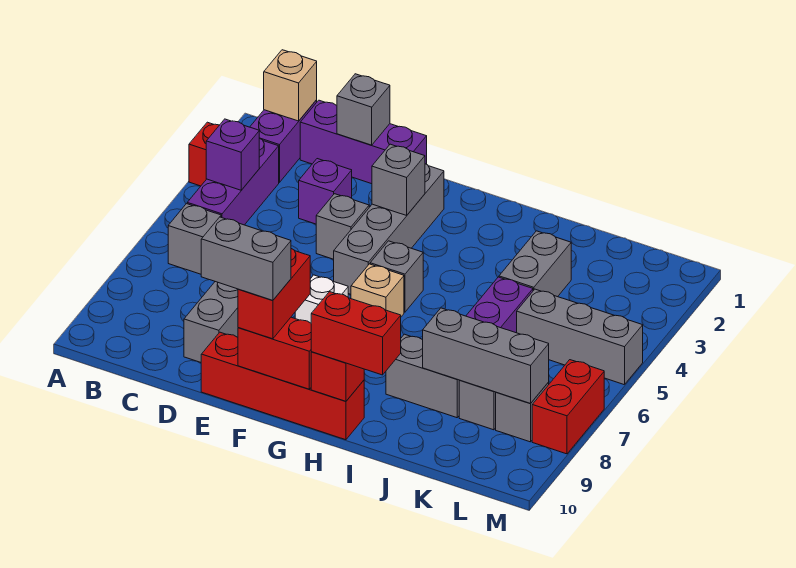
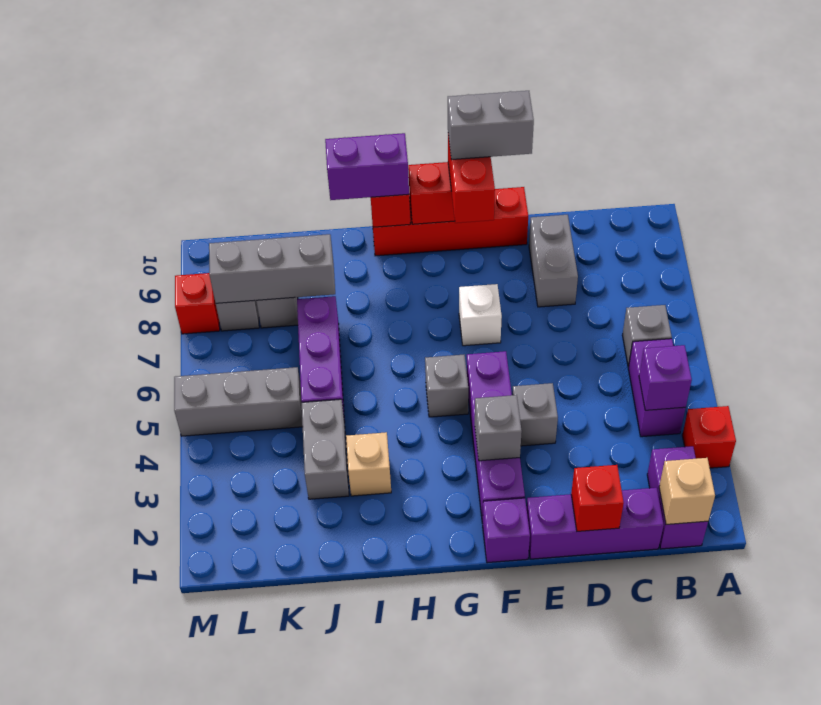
purple 1x3 brick [187,138,279,225] -> purple 1x2 brick [628,339,685,437]
grey 1x1 brick [337,74,390,145] -> red 1x1 brick [571,465,624,531]
purple 1x1 brick [299,159,352,224] -> purple 1x1 brick moved to [483,498,530,563]
grey 1x4 brick [334,164,444,294] -> purple 1x4 brick [467,351,525,523]
tan 1x1 brick [351,264,404,317] -> tan 1x1 brick moved to [346,432,391,496]
red 1x2 brick [311,292,401,375] -> purple 1x2 brick [325,133,409,200]
grey 1x2 brick [386,334,459,418] -> none
red 1x2 brick [532,360,604,454] -> red 1x1 brick [175,273,220,334]

